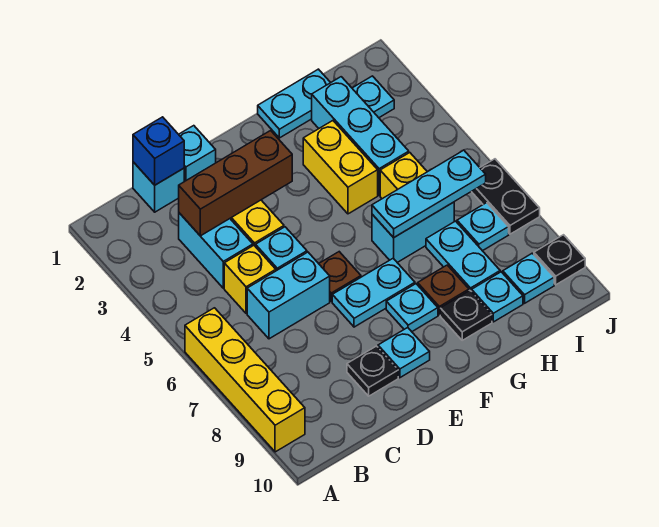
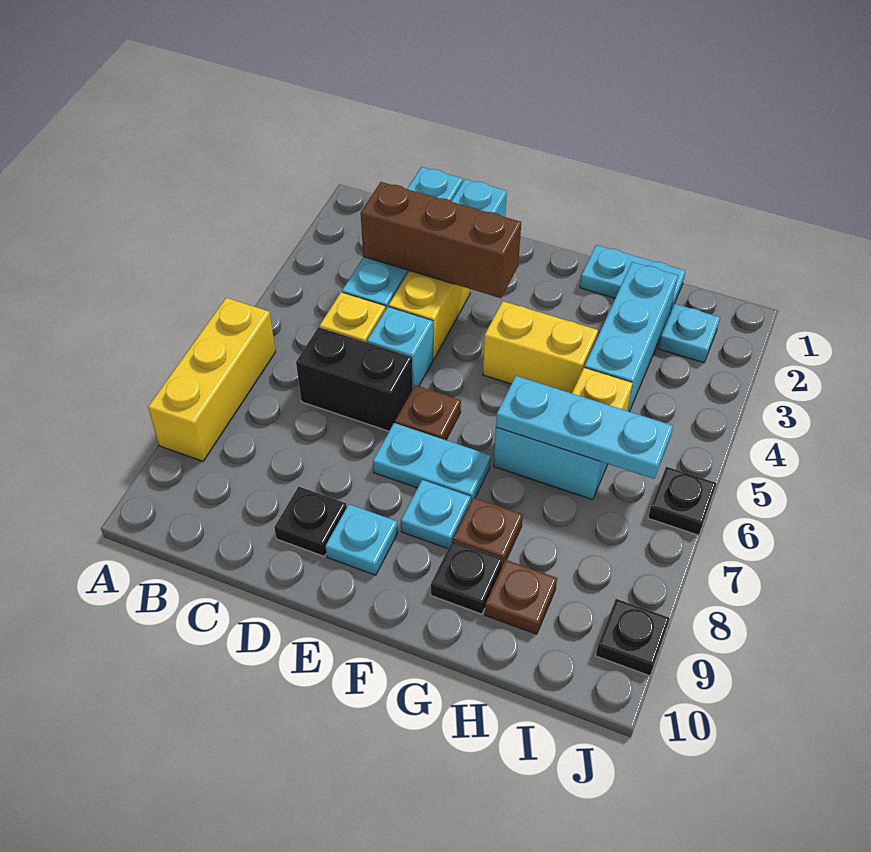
yellow 1x4 brick [185,308,305,452] -> yellow 1x3 brick [148,298,276,461]
blue 1x1 brick [133,117,184,185] -> none
cyan 1x2 brick [247,252,330,339] -> black 1x2 brick [296,327,413,431]
yellow 1x2 brick [303,121,378,214] -> yellow 1x2 brick turned to [483,301,598,393]
cyan 1x2 plate [426,221,500,292] -> none
cyan 1x1 plate [472,272,523,322] -> brown 1x1 plate [485,560,557,634]
cyan 1x1 plate [457,203,509,251] -> none
cyan 1x1 plate [503,253,554,303] -> none
black 1x2 plate [472,159,540,234] -> black 1x1 plate [648,467,717,535]

